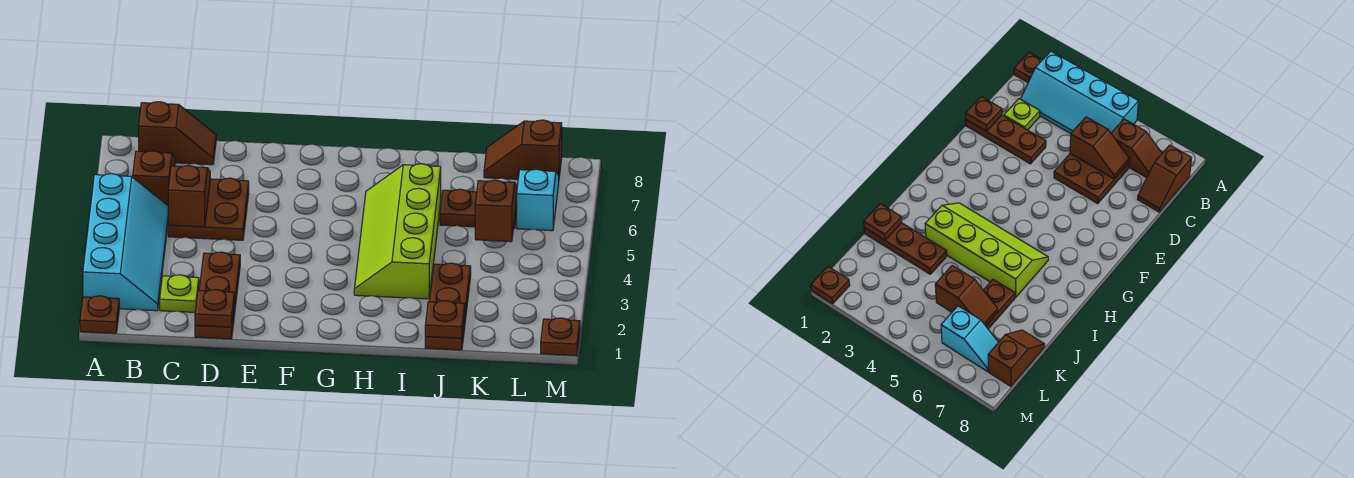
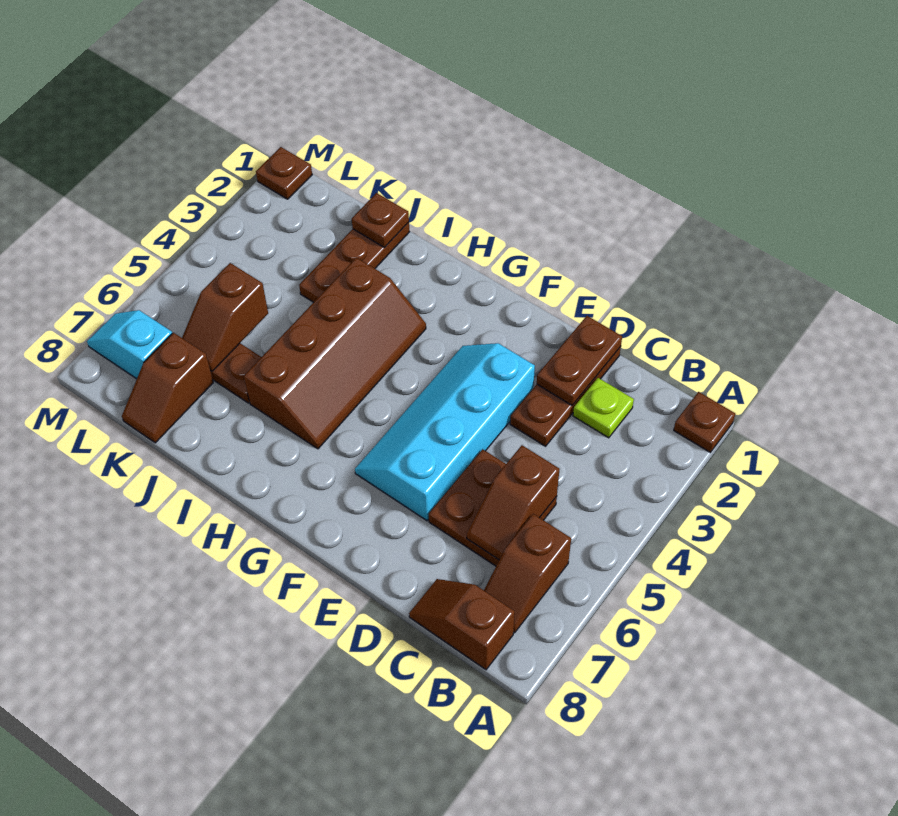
cyan 2x4 slope [83,174,168,311] -> cyan 2x4 slope moved to [355,343,535,521]
brown 1x1 plate [195,290,234,327] -> brown 1x2 plate [537,316,622,405]
lime 2x4 slope [354,164,441,299] -> brown 2x4 slope [244,258,426,449]
brown 1x2 slope [484,120,562,179] -> brown 1x2 slope turned to [122,333,213,443]
cyan 1x2 slope [517,169,559,231] -> cyan 1x2 slope turned to [87,310,172,379]

